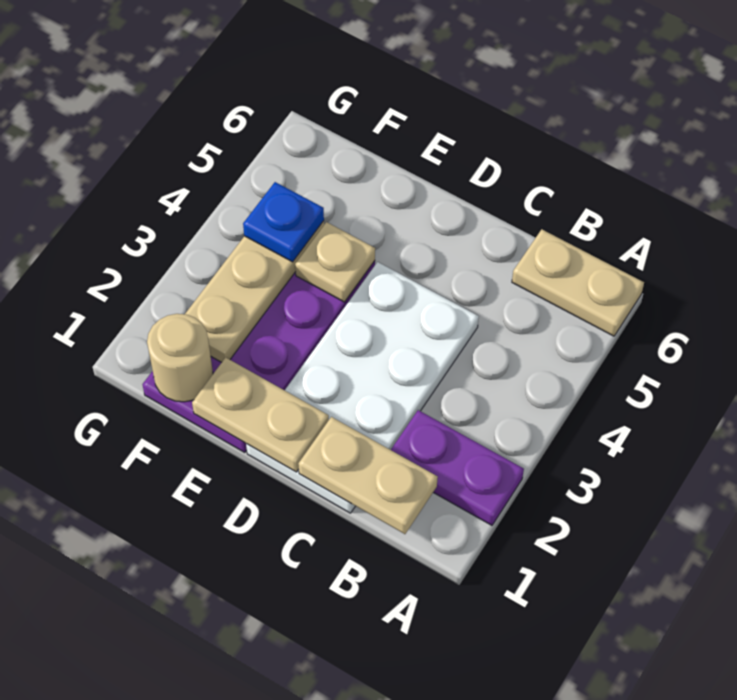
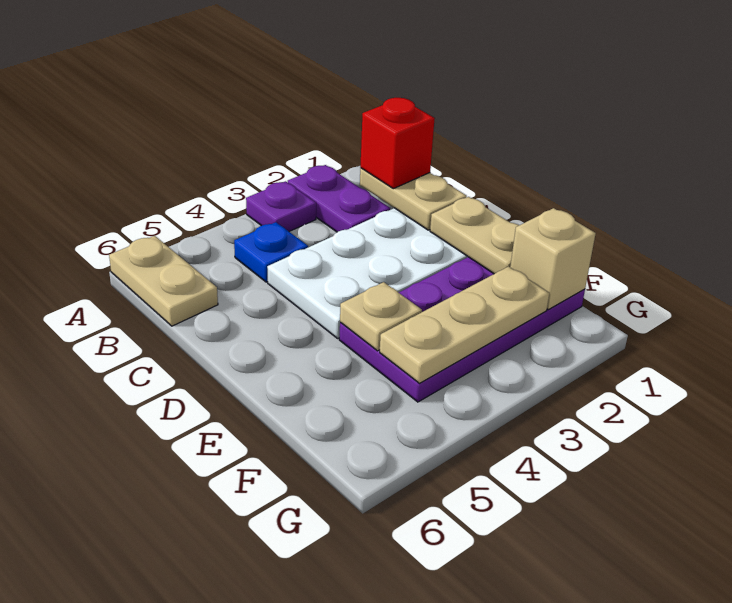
none -> purple 1x1 plate [246,181,316,231]
none -> red 1x1 brick [360,98,435,189]
tan 1x1 round brick [147,314,213,402] -> tan 1x1 brick [510,208,596,310]
blue 1x1 plate [243,182,324,262] -> blue 1x1 plate moved to [234,222,308,282]

